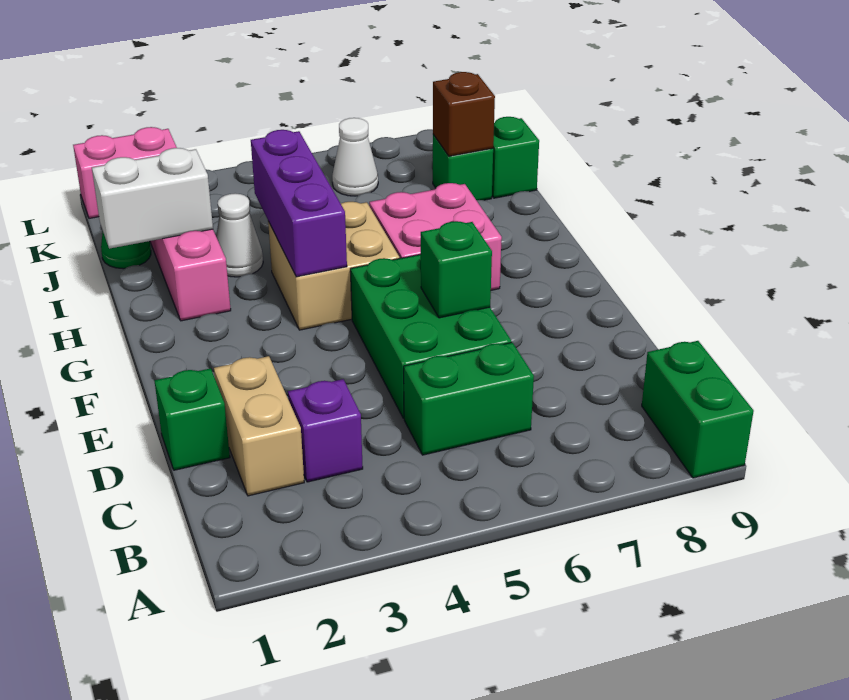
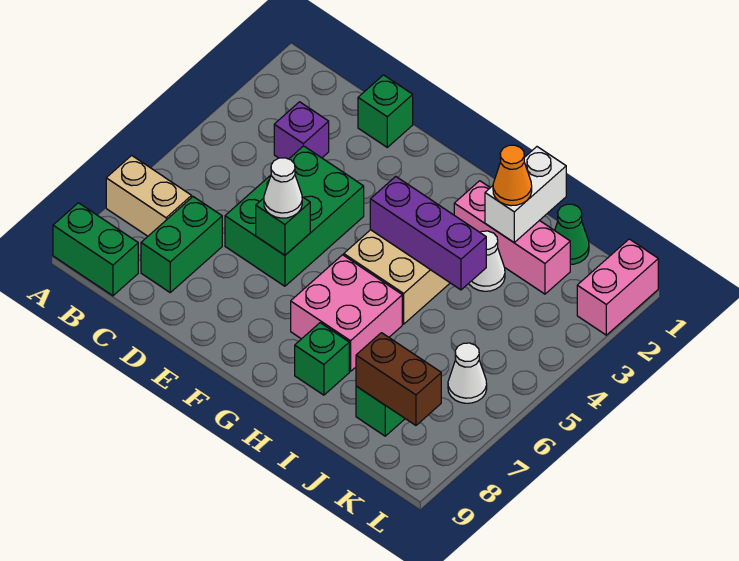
tan 1x2 brick [214,356,304,496] -> tan 1x2 brick moved to [106,155,192,236]
green 1x2 brick [404,342,534,455] -> green 1x2 brick moved to [141,197,222,292]
green 2x3 brick [350,254,511,418] -> green 2x3 brick turned to [225,146,364,286]
none -> white 1x1 cone [264,158,302,218]
none -> orange 1x1 cone [493,145,532,206]
brown 1x1 brick [433,72,495,156] -> brown 1x2 brick [356,333,441,425]
green 1x1 brick [492,117,539,198] -> green 1x1 brick moved to [295,323,349,395]

